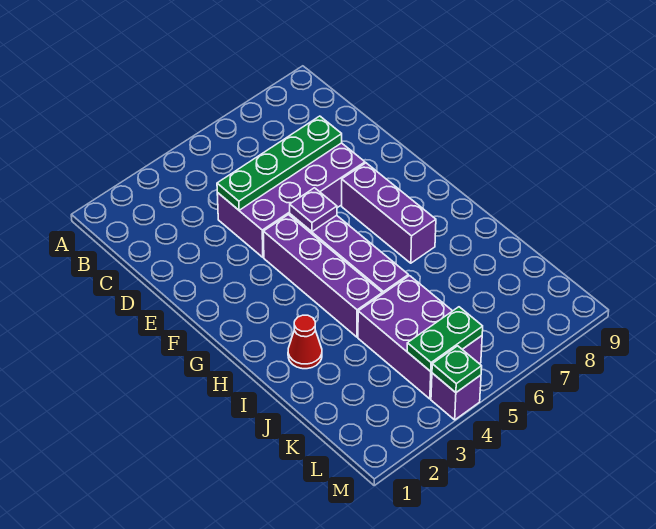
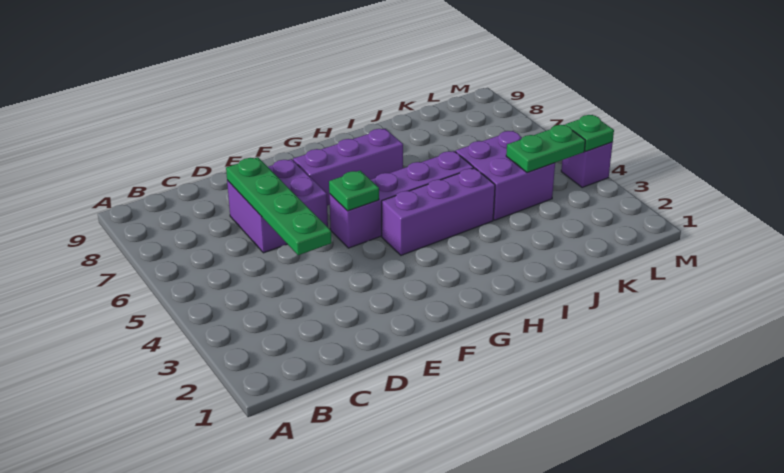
purple 2x4 brick [217,143,365,257] -> purple 2x2 brick [227,159,328,253]
purple 1x4 brick [263,215,382,337] -> purple 1x3 brick [382,168,495,255]
purple 1x1 plate [290,188,337,232] -> green 1x1 plate [329,171,379,211]
red 1x1 cone [288,315,322,369] -> none
purple 2x3 brick [358,276,482,399] -> purple 2x2 brick [455,131,555,220]
green 1x2 plate [407,307,483,371] -> green 1x2 plate turned to [506,125,585,173]

